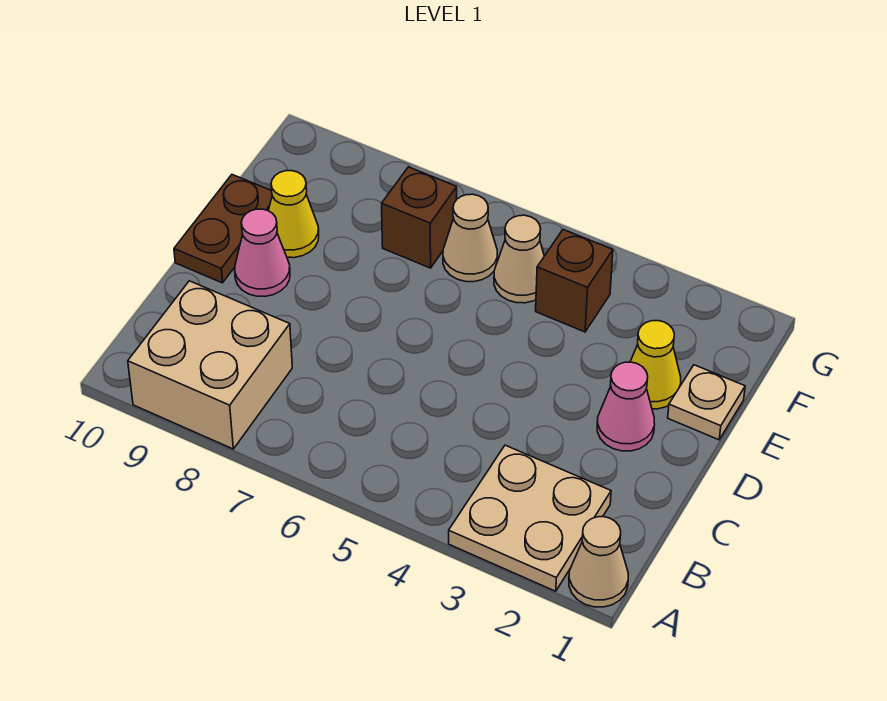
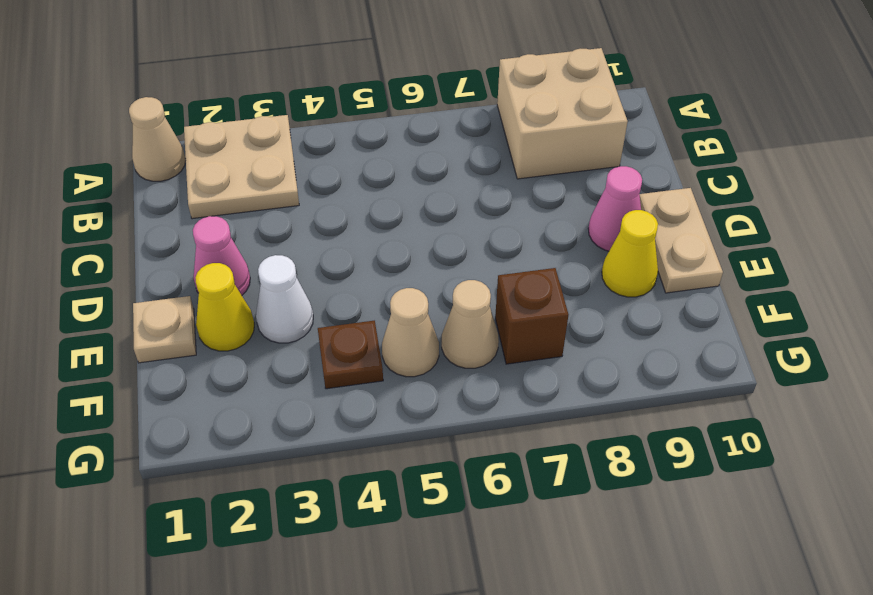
brown 1x2 plate [174,175,272,283] -> tan 1x2 plate [639,188,723,293]
none -> white 1x1 cone [256,255,313,343]
brown 1x1 brick [536,230,613,332] -> brown 1x1 plate [318,321,383,389]

